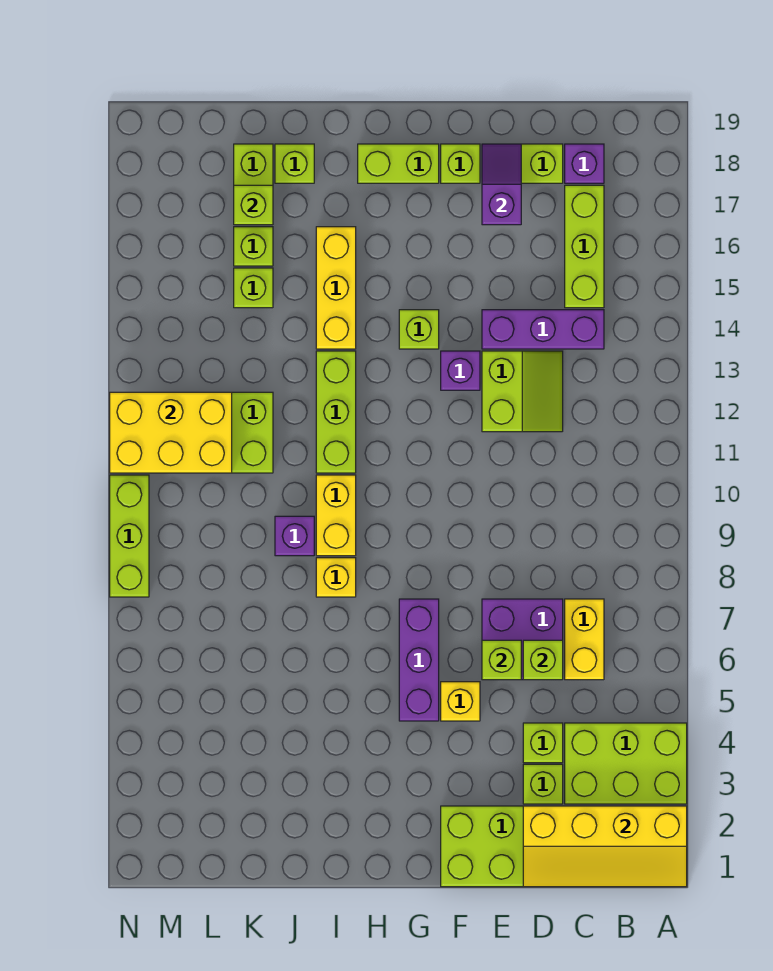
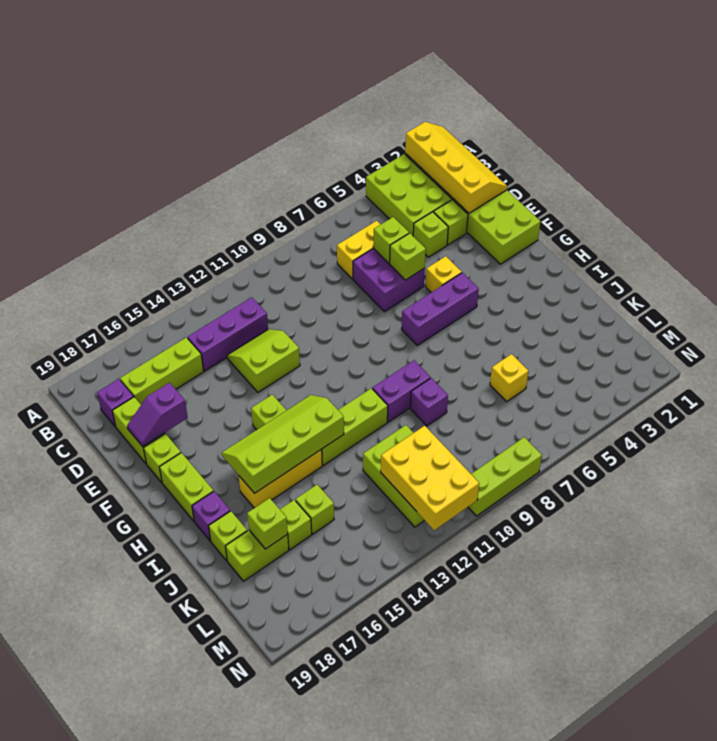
purple 1x3 brick [482,310,604,349] -> purple 1x3 brick turned to [188,297,268,371]
purple 1x1 brick [441,351,480,390] -> purple 1x1 brick moved to [192,491,230,541]
none -> lime 2x4 slope [222,395,344,493]
yellow 1x1 brick [316,558,356,597] -> yellow 1x1 brick moved to [490,354,529,401]
yellow 1x2 brick [316,475,356,556] -> purple 1x2 brick [372,360,431,422]

